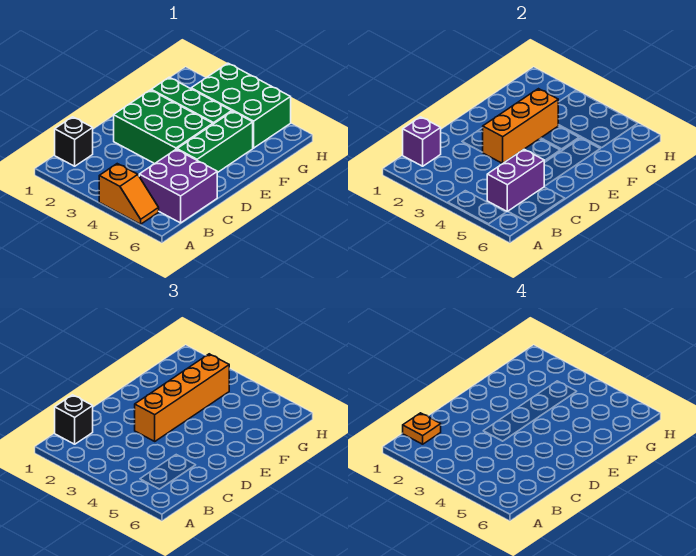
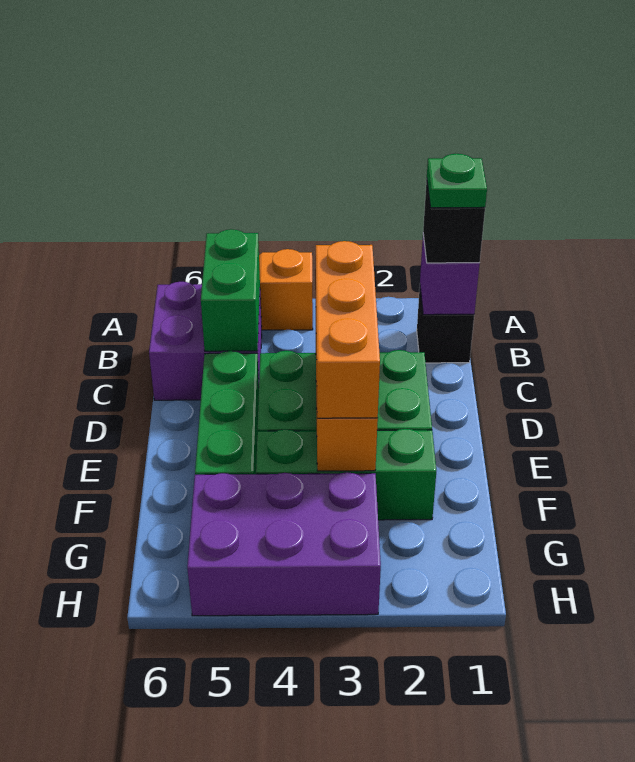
orange 1x1 plate [403,413,441,444] -> green 1x1 plate [427,154,487,208]
purple 1x2 brick [487,149,544,212] -> green 1x2 brick [201,229,260,351]
orange 1x4 brick [135,354,229,441] -> orange 1x3 brick [316,241,380,418]
green 2x3 brick [191,63,291,148] -> purple 2x3 brick [187,472,381,616]

